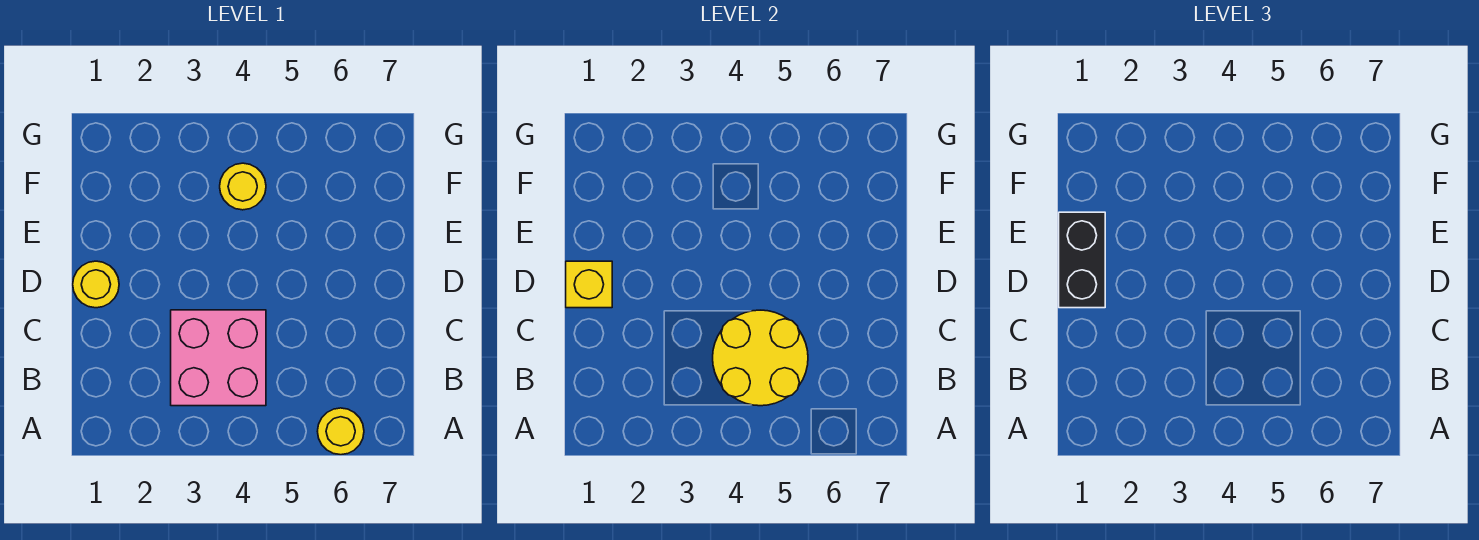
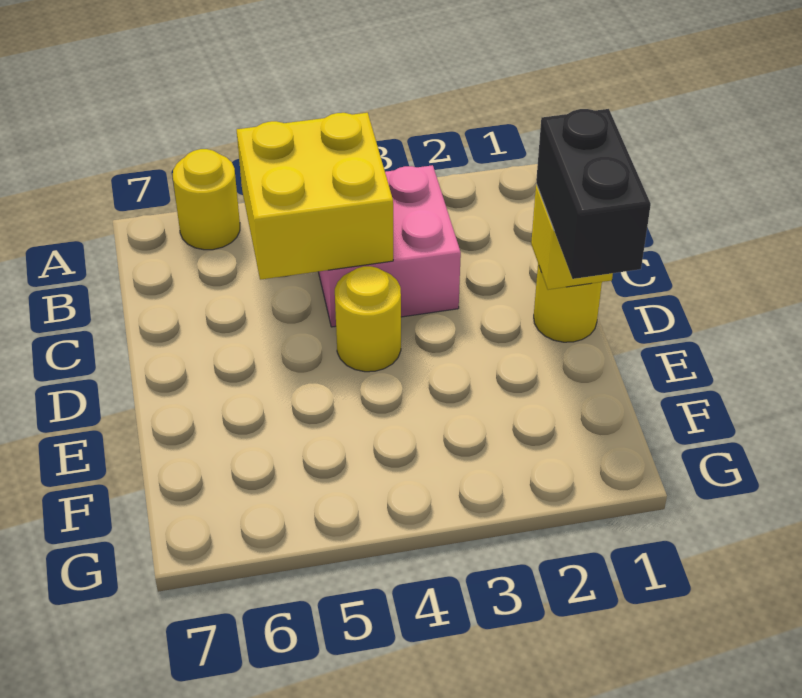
yellow 2x2 round brick [713,310,808,406] -> yellow 2x2 brick [237,113,393,280]
yellow 1x1 round brick [220,163,266,210] -> yellow 1x1 round brick moved to [335,266,401,372]

